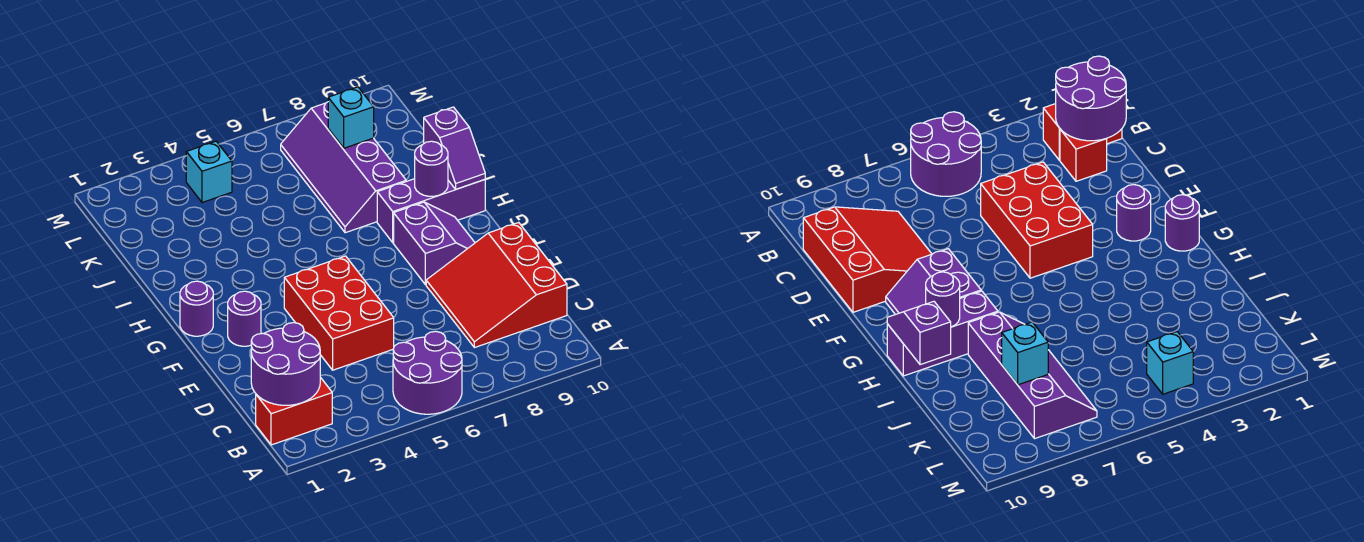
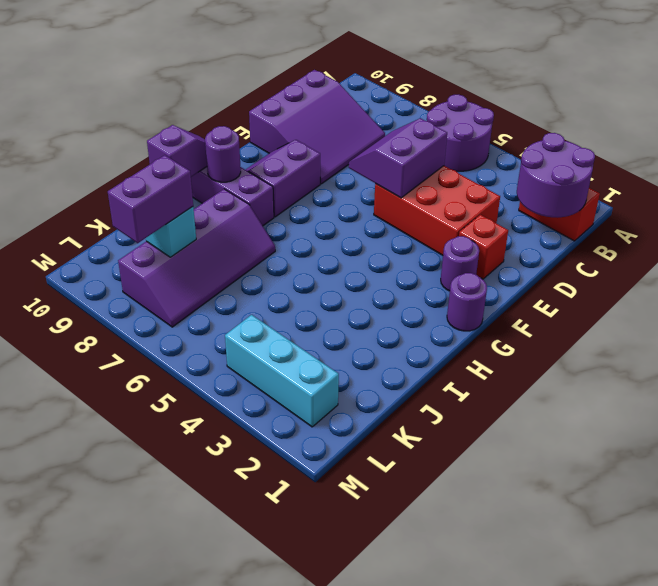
red 1x1 brick [1060,129,1107,181] -> red 1x1 brick moved to [459,215,508,279]
red 3x3 slope [426,222,567,348] -> purple 3x3 slope [249,70,385,184]
red 2x3 brick [284,256,394,370] -> red 2x3 brick turned to [374,166,500,255]
none -> purple 2x2 slope [349,118,447,198]
none -> purple 1x2 brick [108,155,193,243]
cyan 1x1 brick [186,141,232,203] -> cyan 1x3 brick [225,315,339,427]

